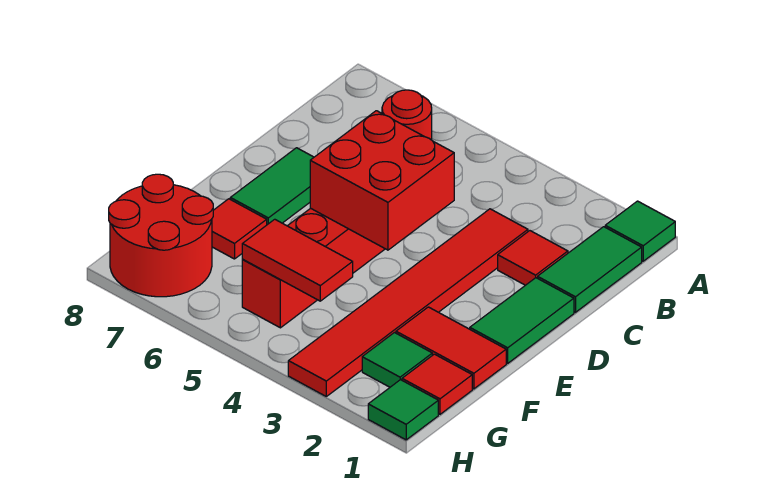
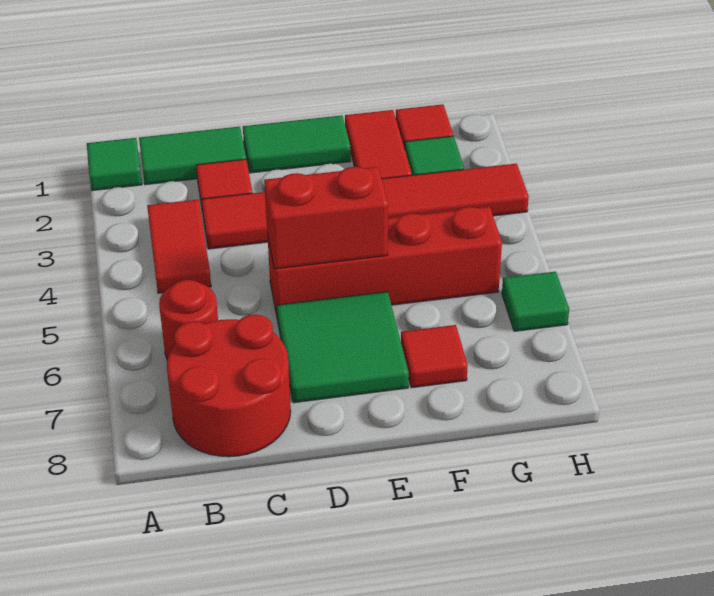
red 2x2 brick [310,111,454,250] -> red 1x2 brick [264,167,388,269]
green 1x2 tile [230,148,314,225] -> green 2x2 tile [277,292,409,403]
red 1x2 tile [242,219,353,301] -> red 1x2 tile moved to [147,199,211,293]
red 2x2 round brick [109,174,213,297] -> red 2x2 round brick moved to [167,314,291,457]
green 1x1 tile [368,380,438,440] -> green 1x1 tile moved to [502,271,569,331]

